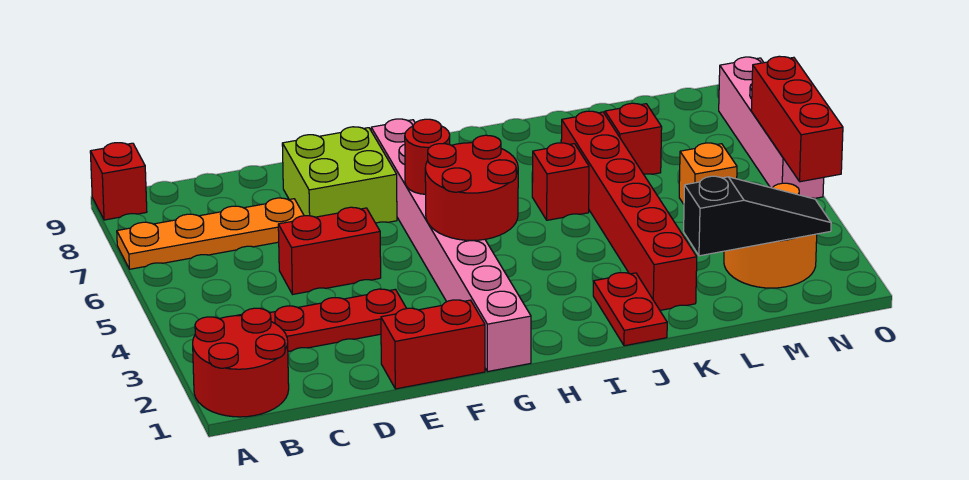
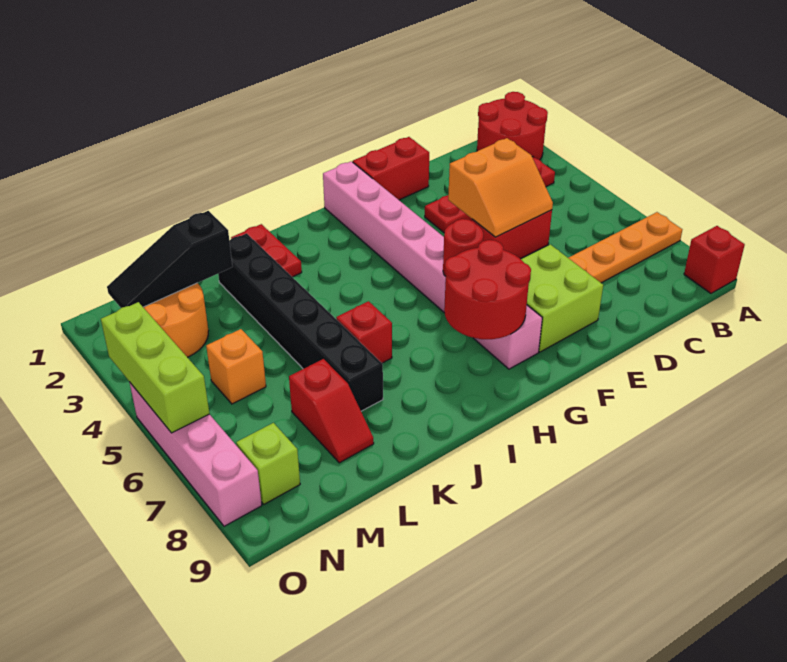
none -> orange 2x2 slope [448,138,553,237]
red 2x2 round brick [425,135,518,241] -> red 2x2 round brick moved to [444,240,531,339]
red 1x6 brick [561,111,697,310] -> black 1x6 brick [218,233,383,411]
none -> lime 1x1 brick [236,423,300,504]
red 1x3 brick [751,56,843,182] -> lime 1x3 brick [101,302,209,433]

